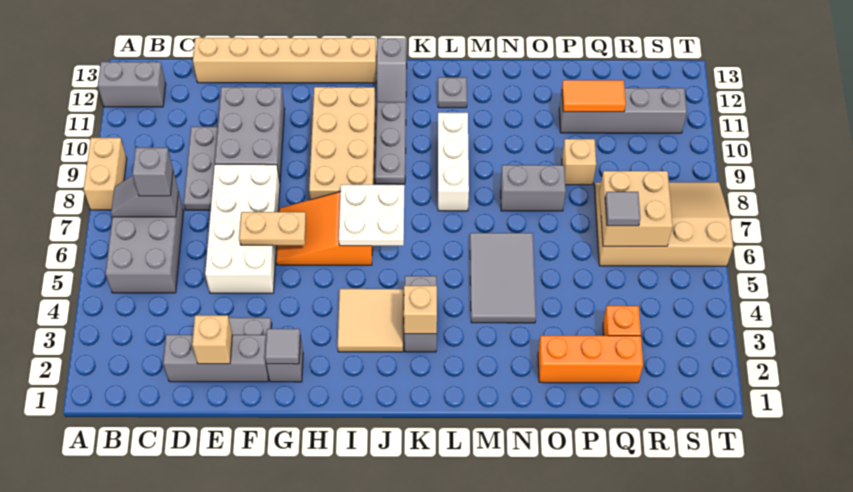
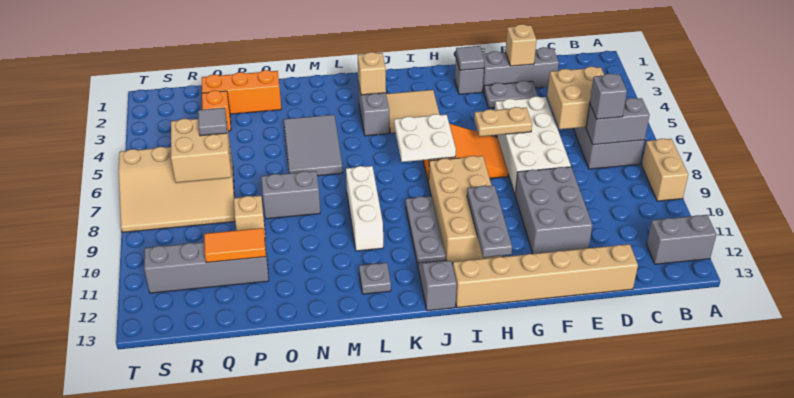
grey 1x2 slope [111,171,178,217] -> grey 1x2 brick [586,98,650,145]
none -> tan 2x2 brick [547,67,604,129]
grey 1x3 plate [184,127,218,210] -> grey 1x3 plate moved to [467,185,512,257]

